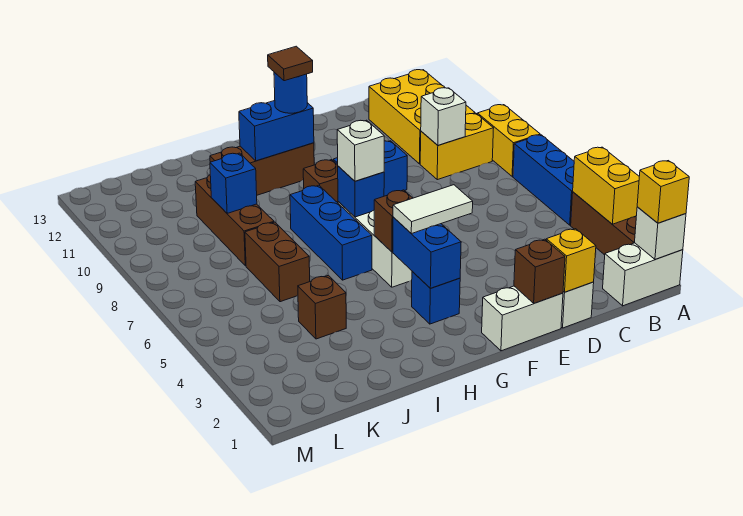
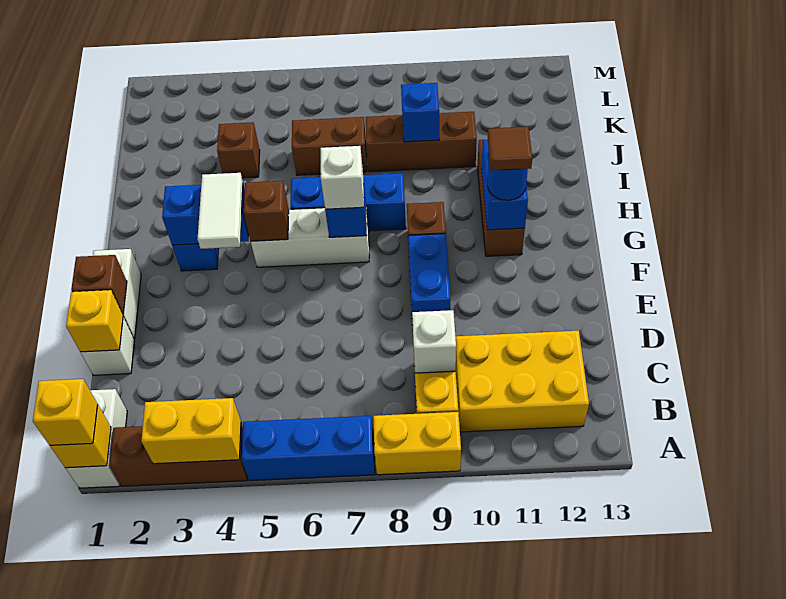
white 1x1 brick [635,207,686,259] -> yellow 1x1 brick [50,405,111,468]

